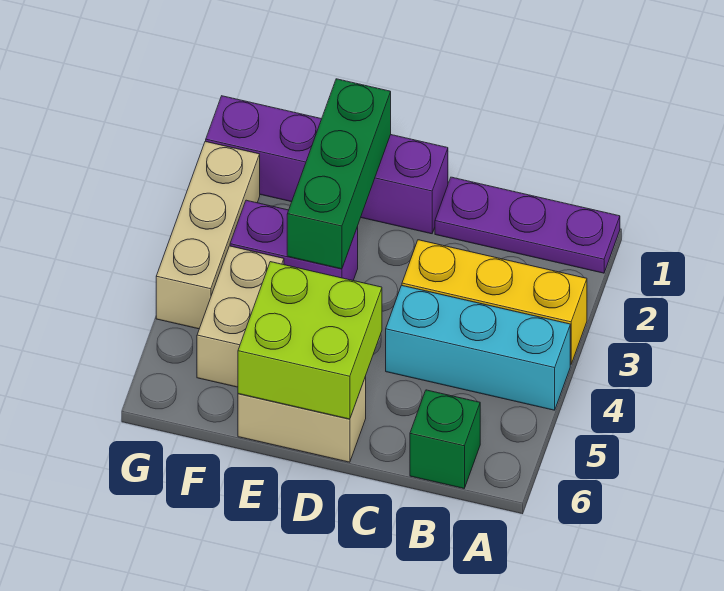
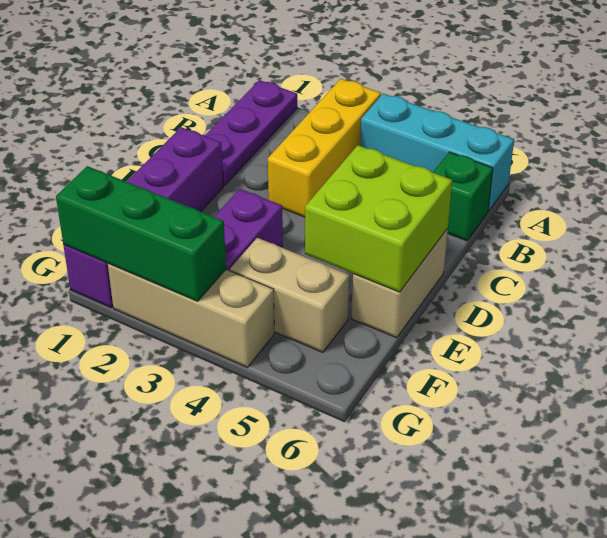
cyan 1x3 brick [386,285,570,410] -> cyan 1x3 brick turned to [360,94,514,211]
green 1x3 brick [287,79,391,269] -> green 1x3 brick moved to [56,166,226,301]

